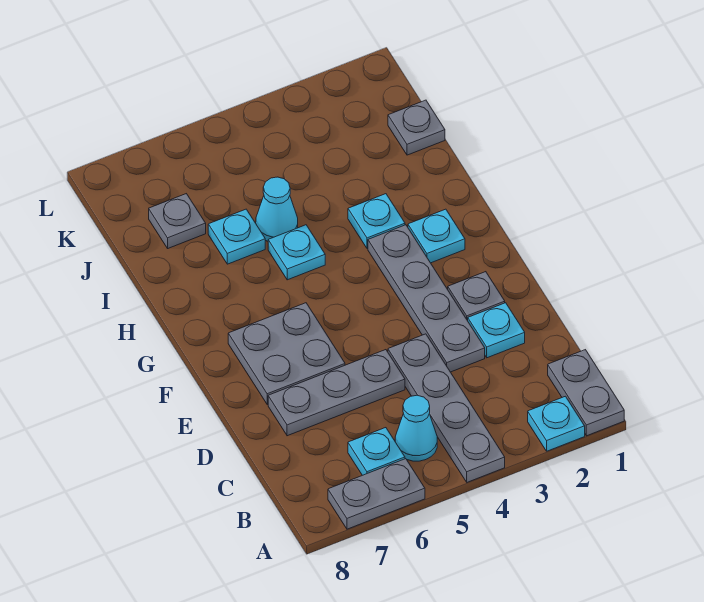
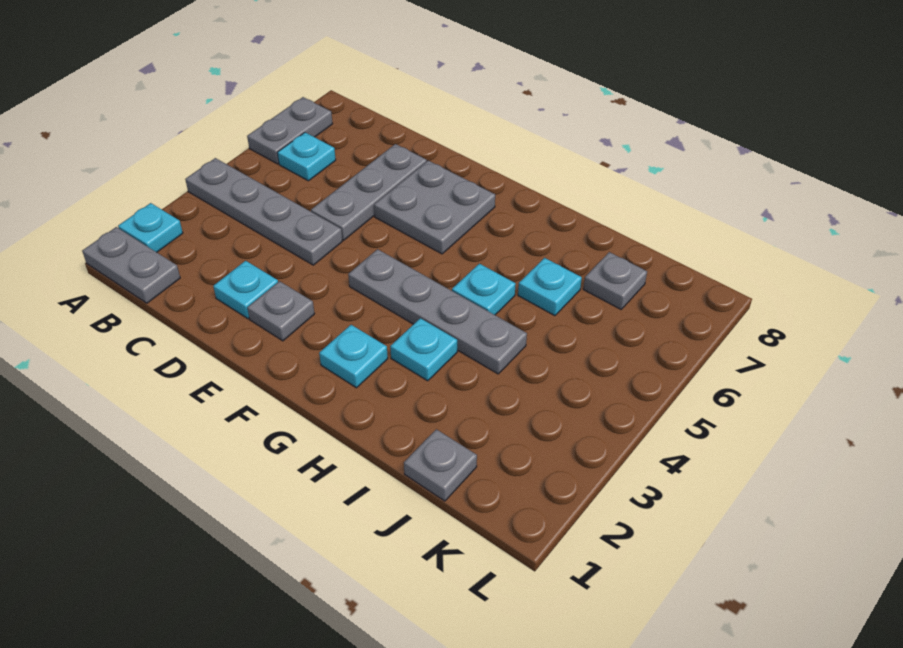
cyan 1x1 cone [395,395,437,461] -> none
grey 1x4 plate [368,225,485,372] -> grey 1x4 plate moved to [348,249,527,374]
cyan 1x1 cone [256,177,298,241] -> none

